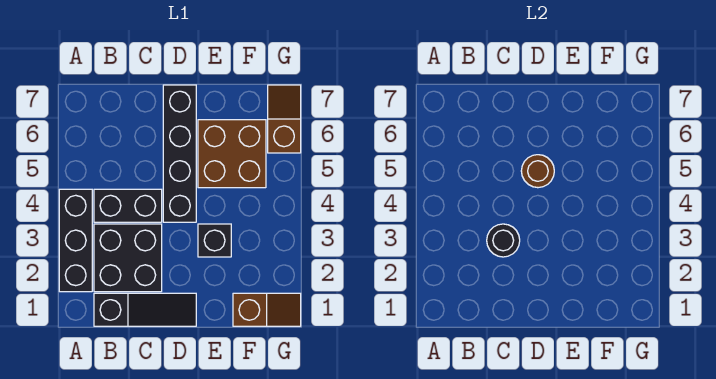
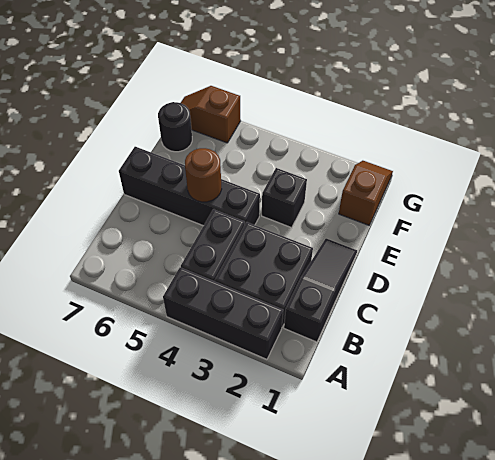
black 1x1 round brick [487,224,520,257] -> black 1x1 round brick moved to [158,102,192,152]
brown 2x2 brick [198,120,266,188] -> none

